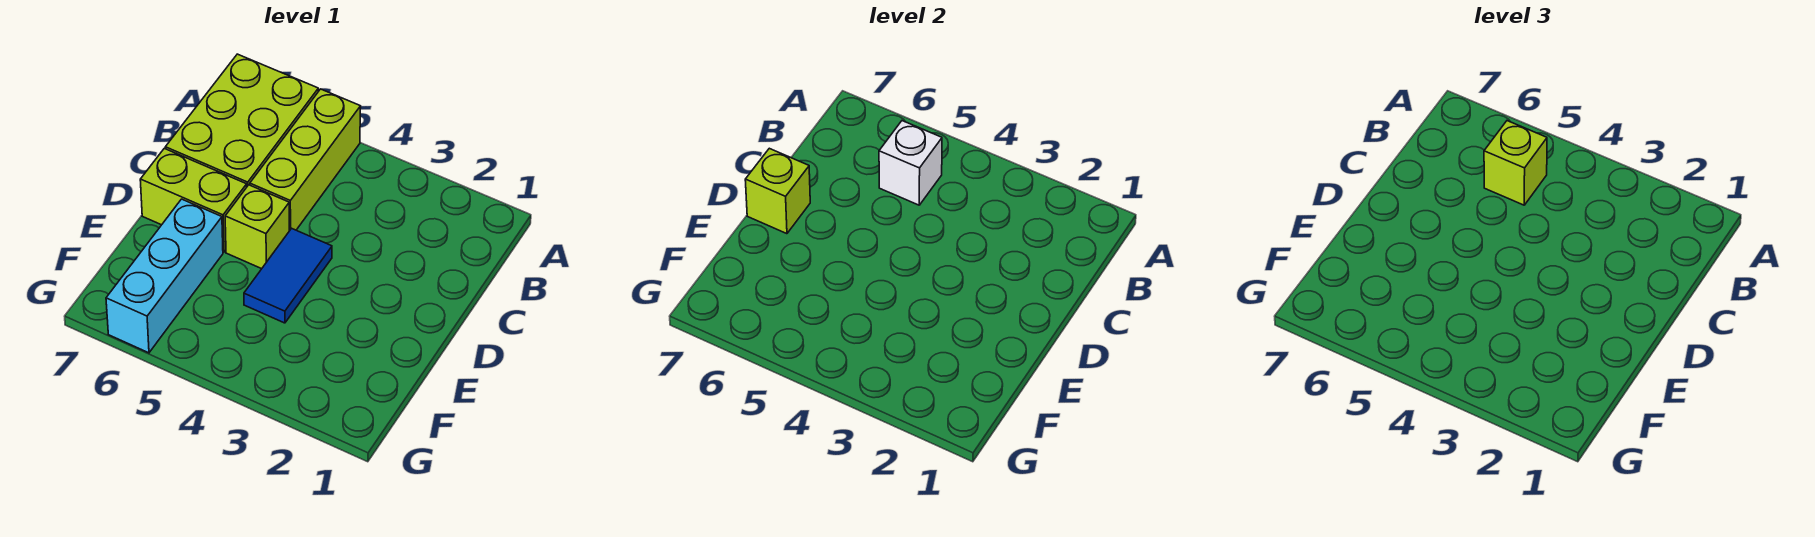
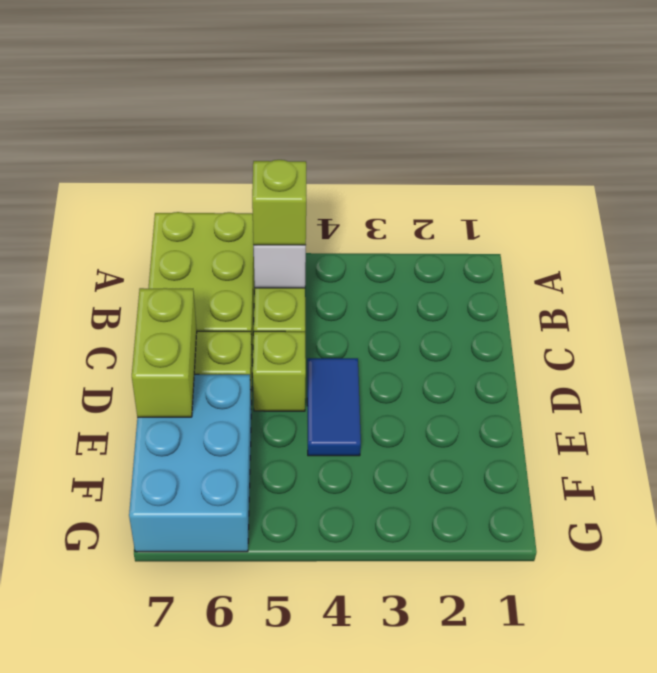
lime 1x1 brick [745,148,810,234] -> lime 1x2 brick [132,288,197,417]
cyan 1x3 brick [106,199,223,353] -> cyan 2x3 brick [129,374,251,552]

